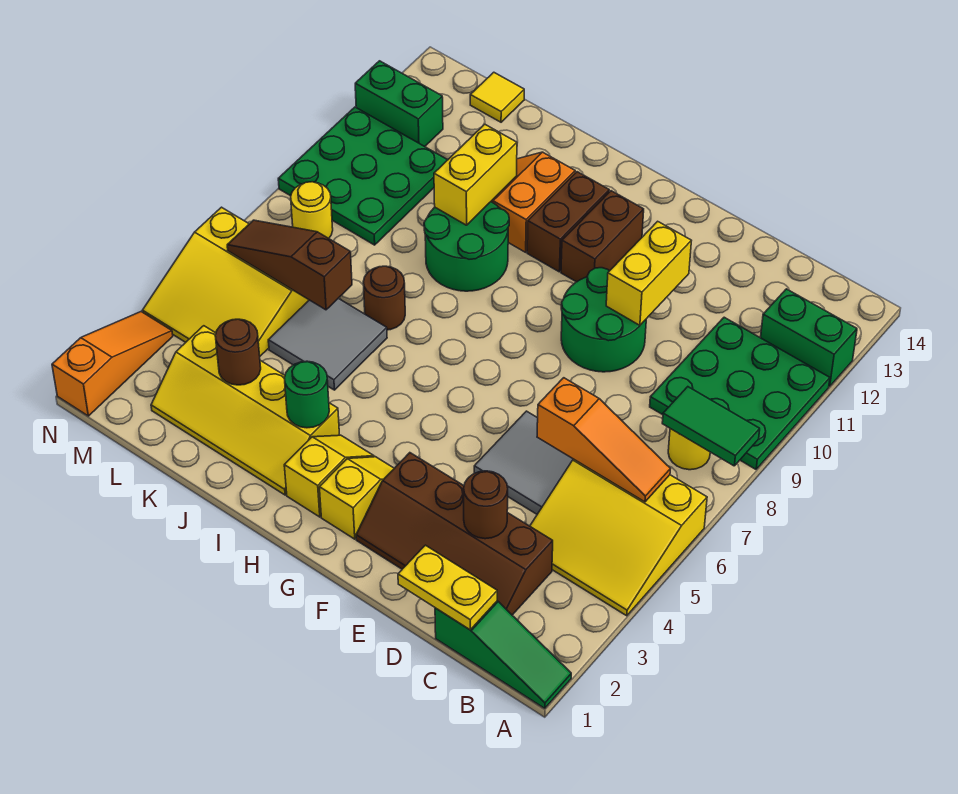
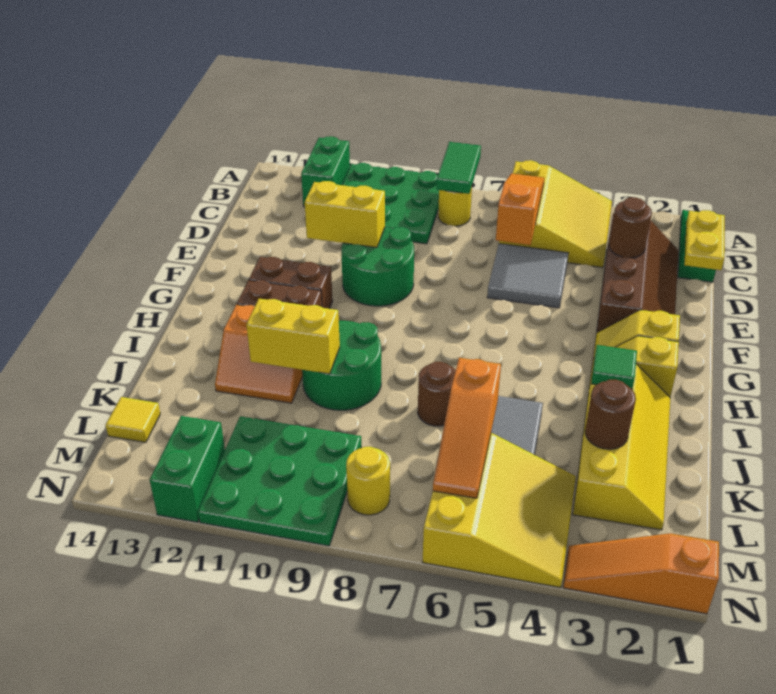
green 1x1 round brick [284,361,329,428] -> green 1x1 tile [591,345,637,389]
brown 1x3 slope [227,220,352,310] -> orange 1x3 slope [433,358,501,498]

